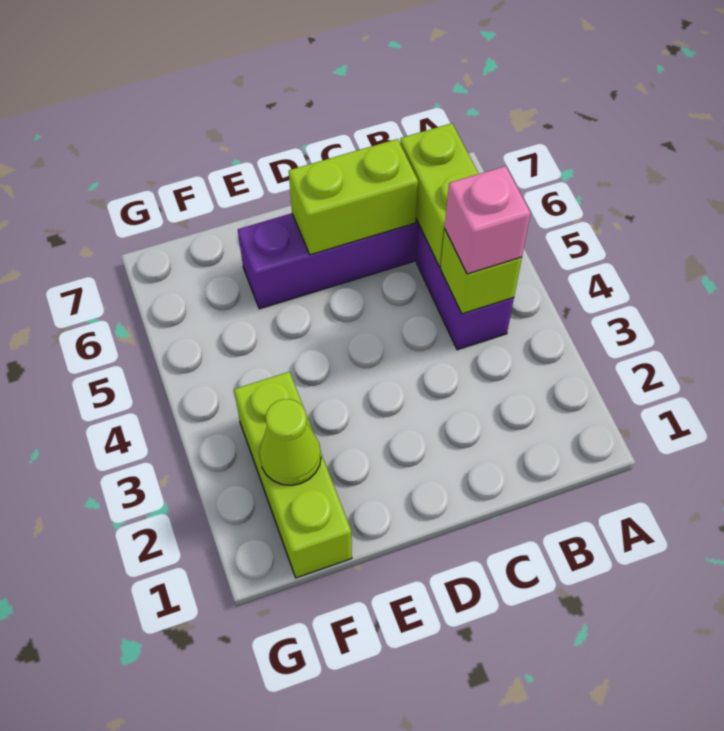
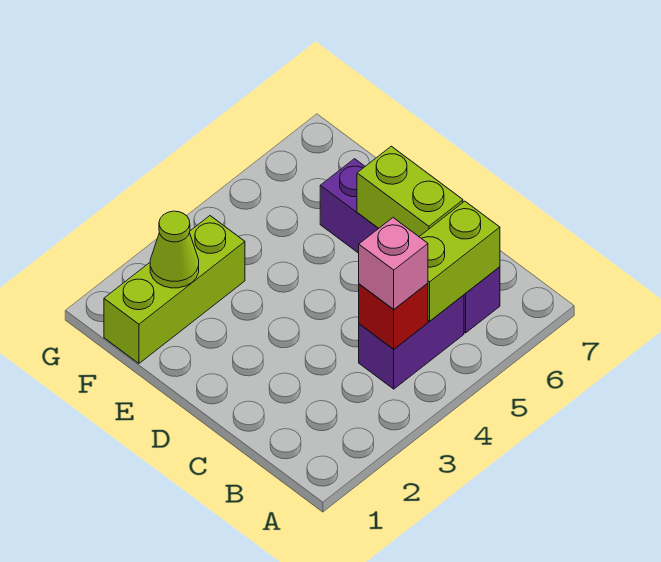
lime 1x1 brick [441,229,522,314] -> red 1x1 brick [359,283,428,349]

